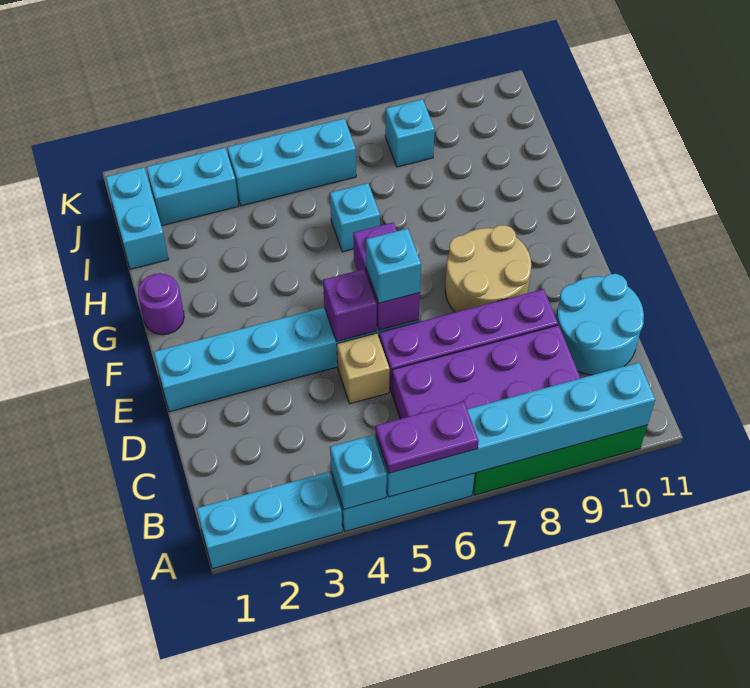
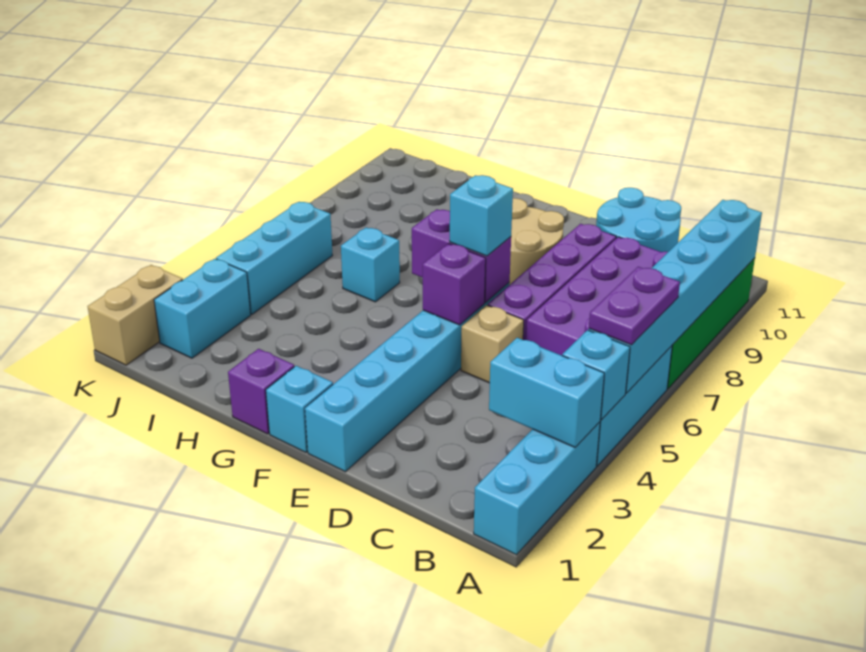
purple 1x1 round brick [138,273,184,335] -> purple 1x1 brick [228,349,294,434]
cyan 1x2 brick [106,167,168,269] -> cyan 1x2 brick moved to [489,338,604,447]
cyan 1x1 brick [385,99,435,167] -> cyan 1x1 brick moved to [266,366,333,452]
none -> tan 1x2 brick [87,265,183,365]

